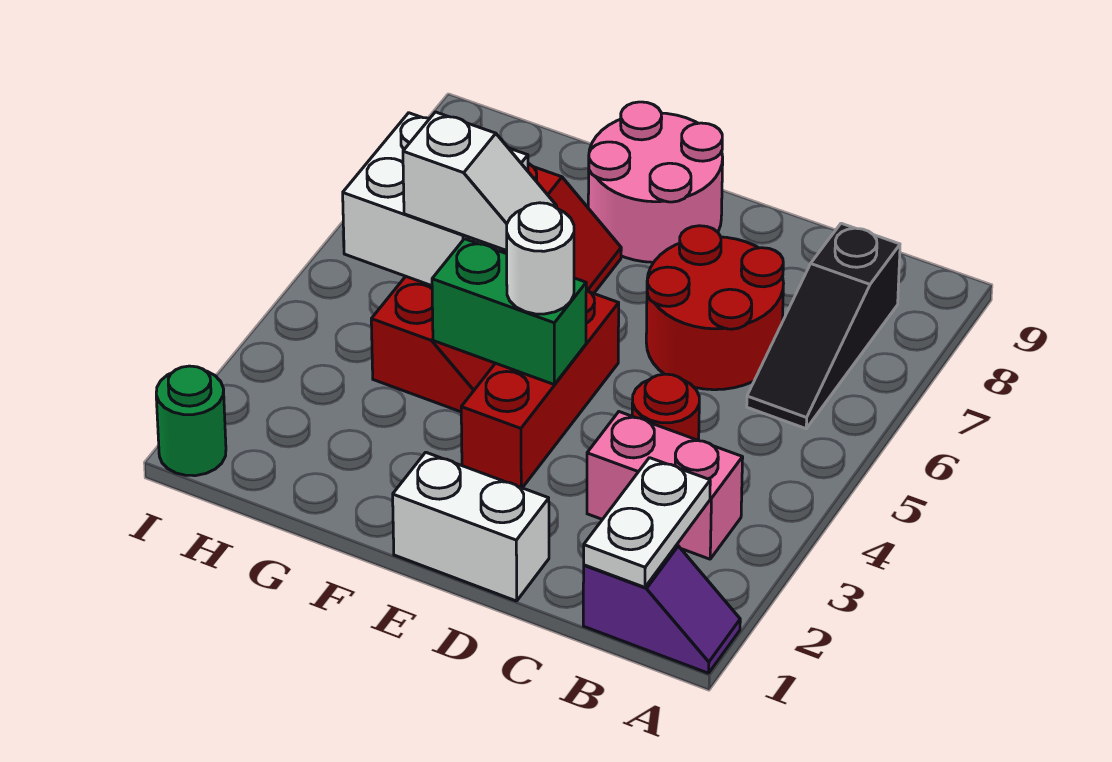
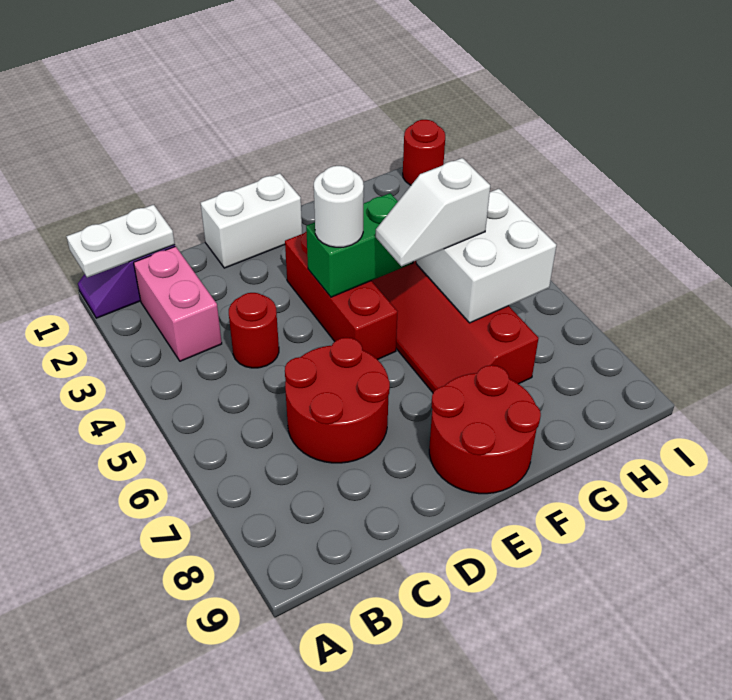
white 1x2 plate [584,458,710,587] -> white 1x2 plate turned to [66,205,175,277]
pink 1x2 brick [587,412,743,559] -> pink 1x2 brick turned to [134,246,222,361]
black 1x3 slope [747,223,900,429] -> none
pink 2x2 round brick [588,102,723,262] -> red 2x2 round brick [429,365,541,494]
green 1x1 round brick [156,366,226,476] -> red 1x1 round brick [403,120,445,185]

